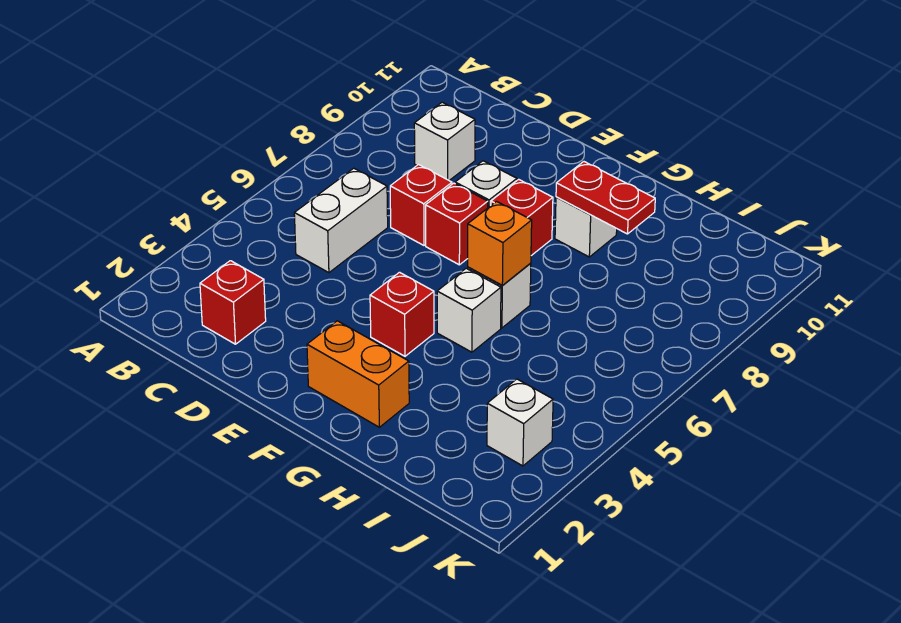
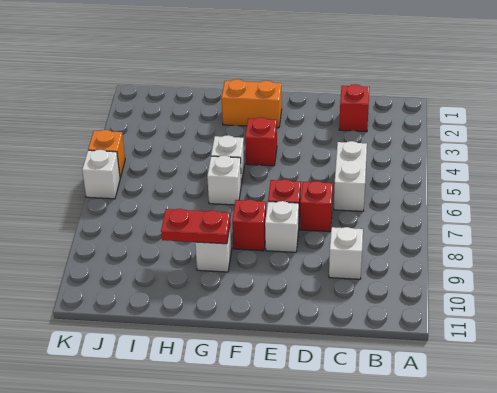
orange 1x1 brick [468,202,532,285] -> orange 1x1 brick moved to [88,130,125,178]
white 1x1 brick [487,379,553,466] -> white 1x1 brick moved to [82,150,120,199]

